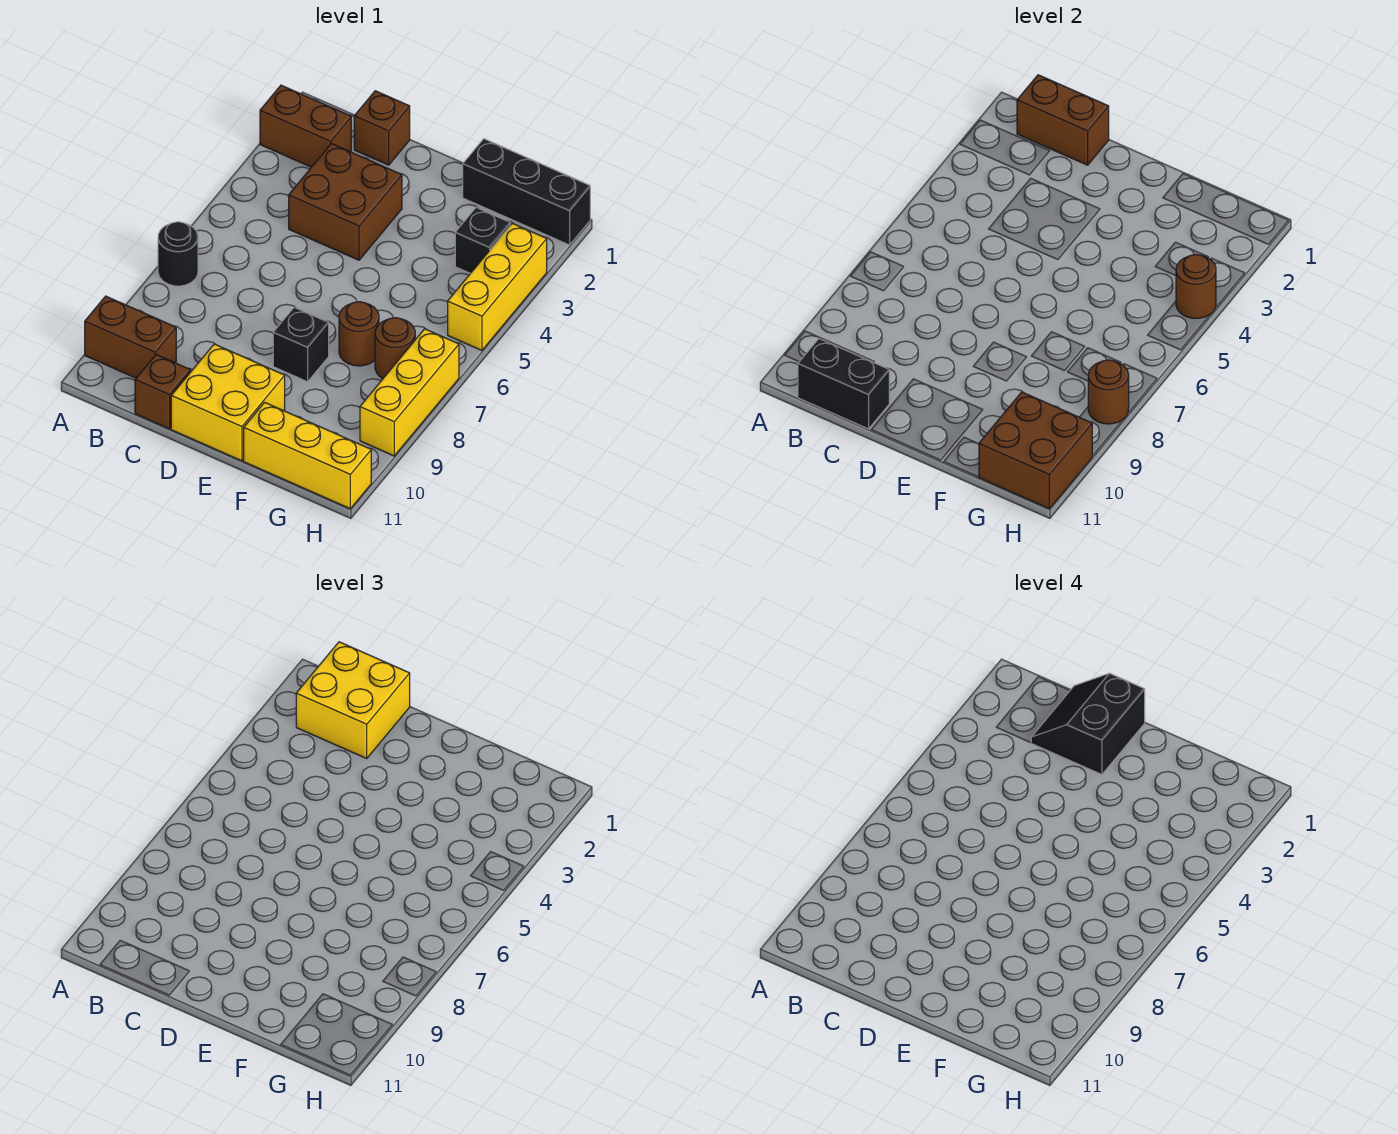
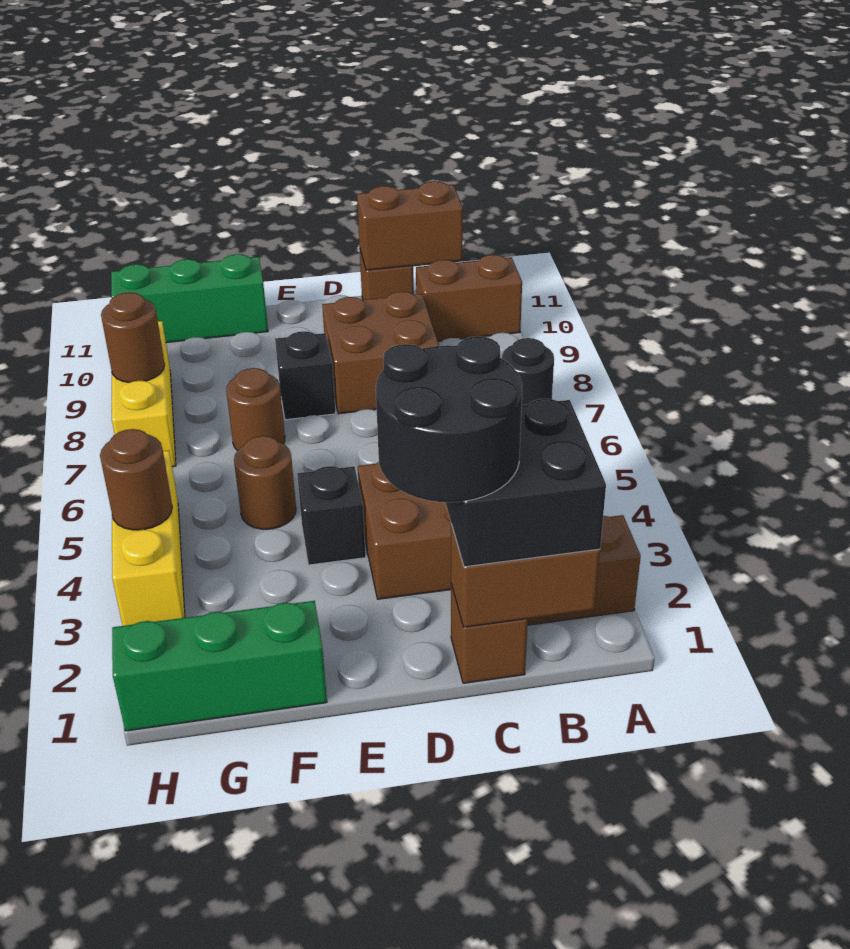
yellow 2x2 brick [296,642,410,758] -> black 2x2 brick [445,399,606,567]
black 1x2 brick [798,339,889,429] -> brown 1x2 brick [357,181,463,270]
black 2x2 slope [1031,673,1145,775] -> black 2x2 round brick [376,336,522,502]
yellow 2x2 brick [171,344,285,461] -> none
black 1x3 brick [463,139,590,245] -> green 1x3 brick [112,601,327,731]
yellow 1x3 brick [244,402,371,509] -> green 1x3 brick [111,254,268,343]
black 1x1 brick [455,207,510,273] -> black 1x1 brick moved to [297,466,366,565]
brown 1x1 round brick [375,318,415,378] -> brown 1x1 round brick moved to [234,436,296,529]
brown 2x2 brick [979,392,1092,509] -> brown 2x2 brick moved to [322,292,439,414]

